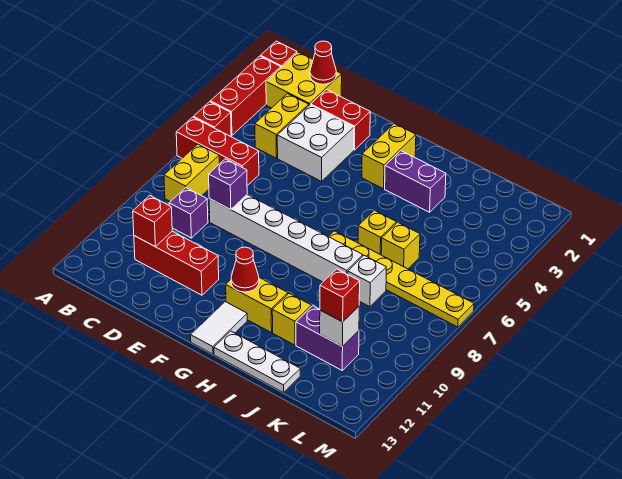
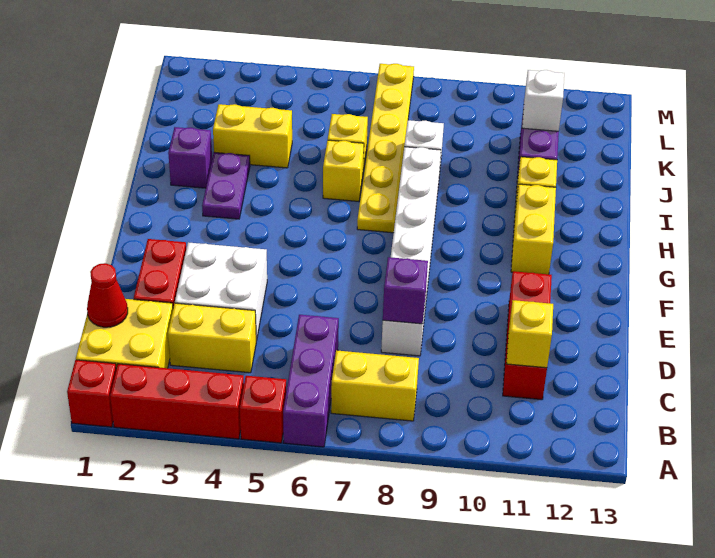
red 1x3 brick [176,117,259,186] -> purple 1x3 brick [283,315,339,447]
purple 1x1 brick [169,188,208,238] -> purple 1x1 brick moved to [168,127,212,188]
red 1x1 brick [133,196,172,246] -> yellow 1x1 brick [506,300,553,368]
yellow 1x2 brick [362,124,416,189] -> yellow 1x2 brick moved to [213,104,292,168]
red 1x1 cone [231,247,259,292] -> none
white 1x2 tile [191,302,247,354] -> none
purple 1x2 brick [385,151,446,212] -> purple 1x2 plate [202,152,250,219]
white 1x3 plate [214,331,300,393] -> none
red 1x1 brick [320,269,360,322] -> none

